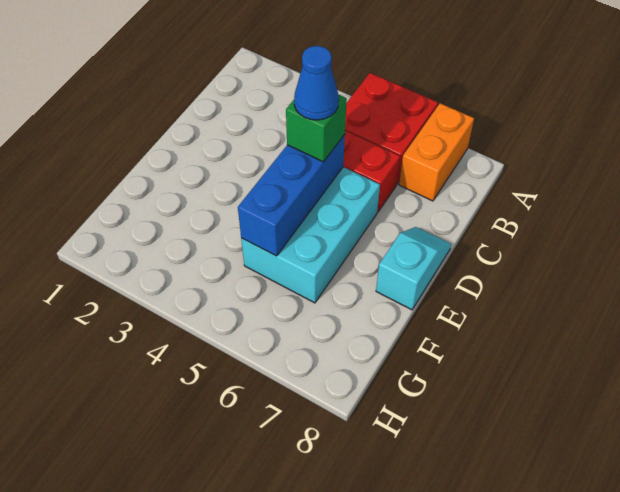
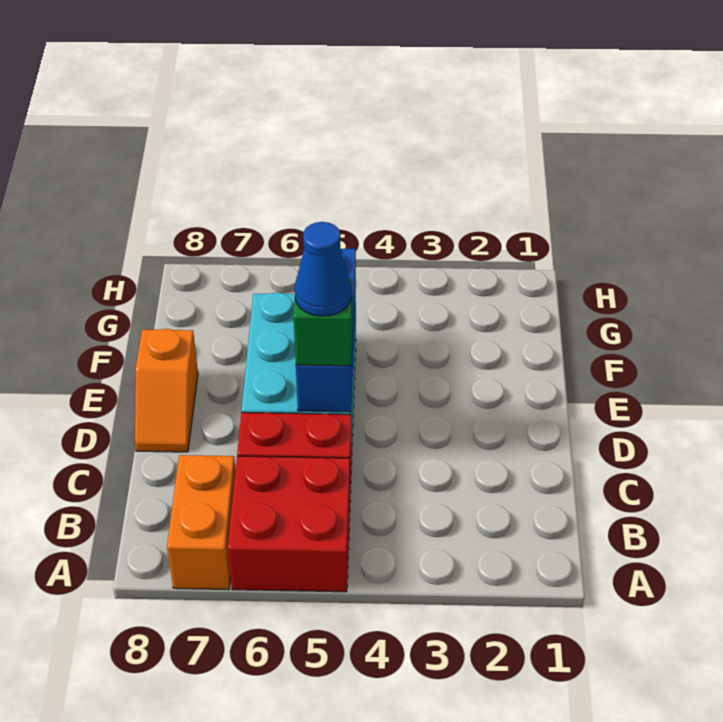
cyan 1x2 slope [376,227,451,310] -> orange 1x2 slope [135,329,198,452]

